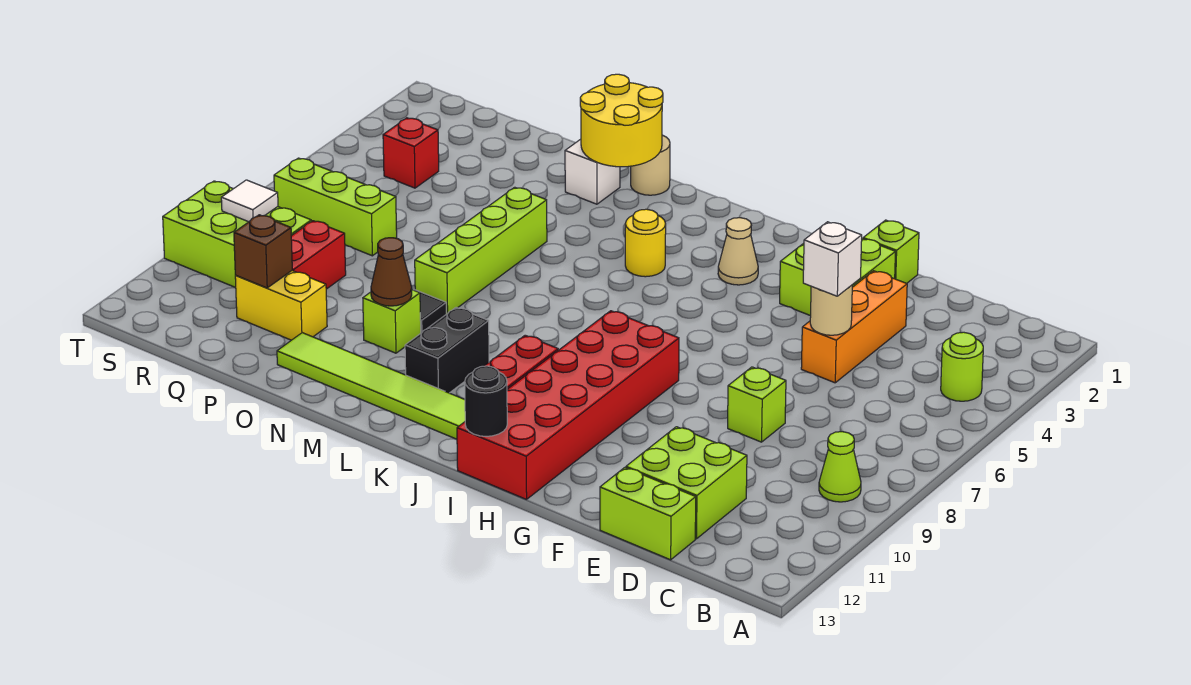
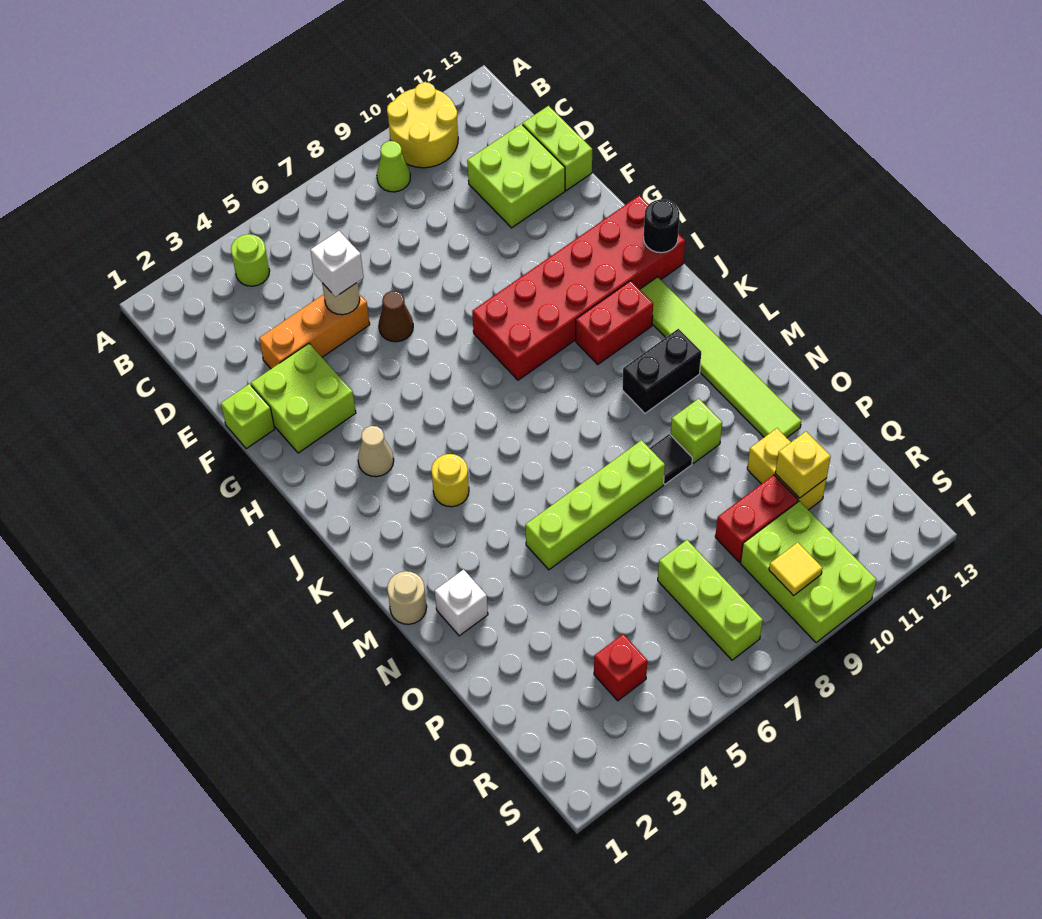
lime 1x1 brick [728,367,786,442] -> none
yellow 2x2 round brick [580,74,663,167] -> yellow 2x2 round brick moved to [387,82,458,168]
brown 1x1 cone [371,238,412,306] -> brown 1x1 cone moved to [379,291,413,342]
brown 1x1 brick [234,215,292,288] -> yellow 1x1 brick [775,432,831,498]
white 1x1 tile [221,180,278,222] -> yellow 1x1 tile [769,542,823,596]

